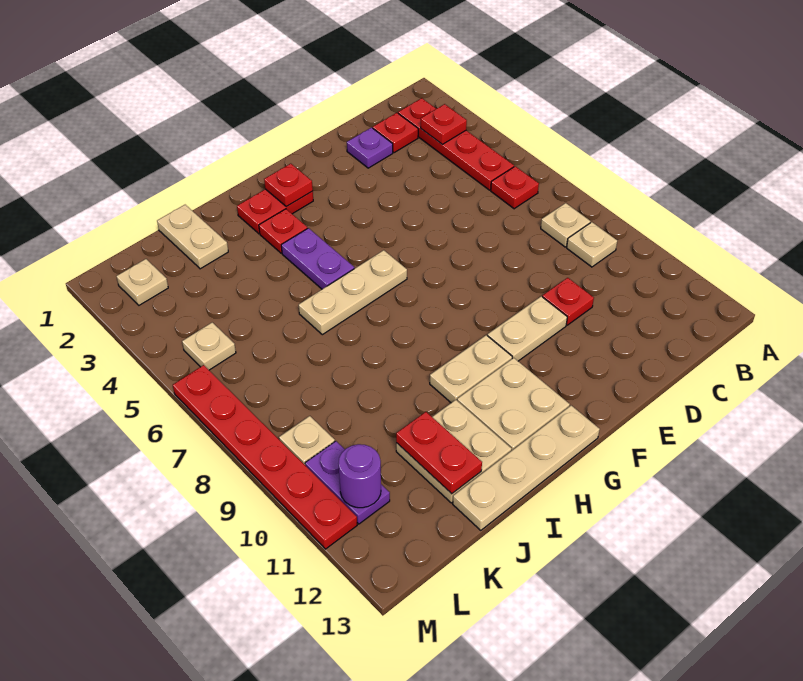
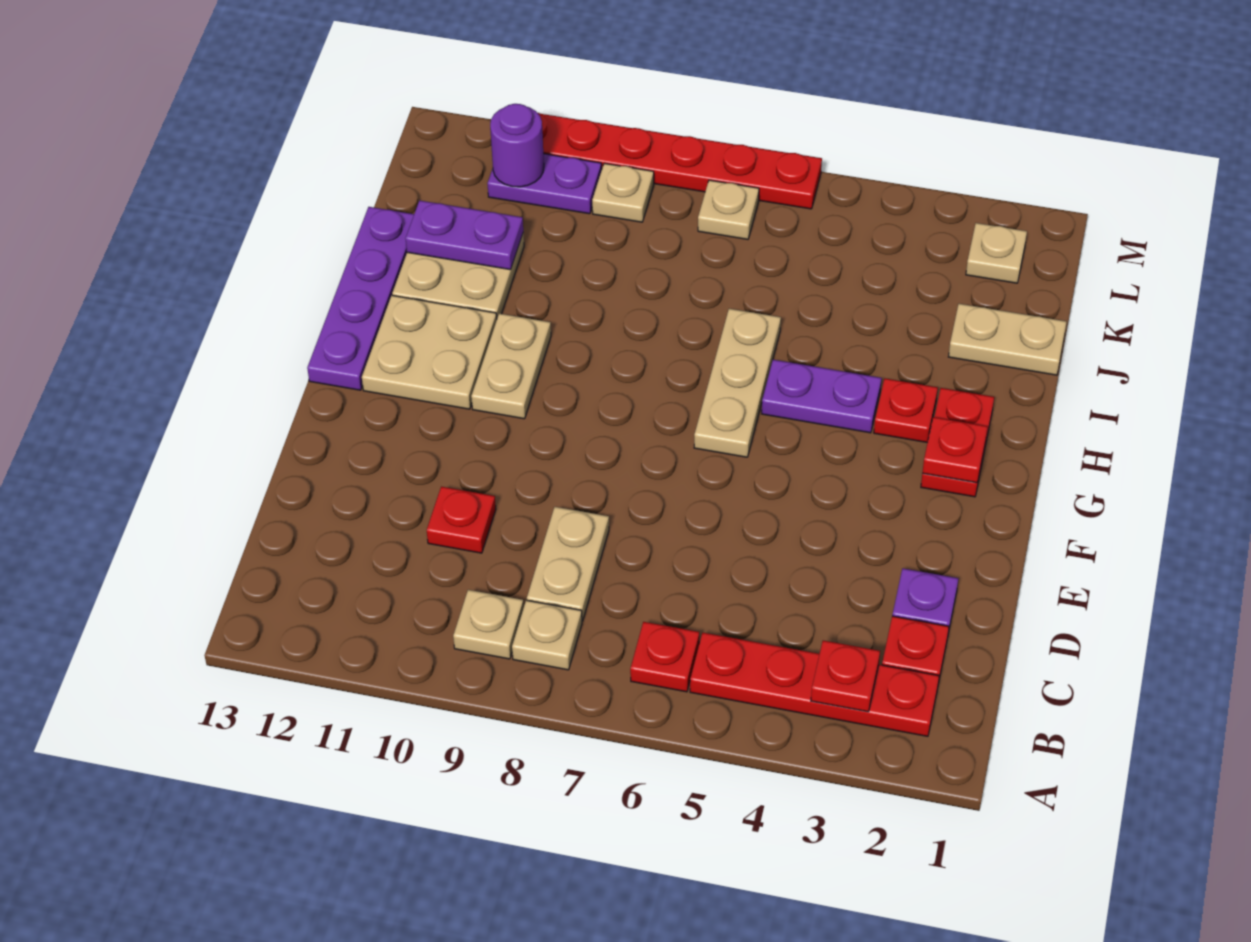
tan 1x2 plate [488,296,567,361] -> tan 1x2 plate moved to [527,507,609,621]
tan 1x4 plate [453,405,600,530] -> purple 1x4 plate [307,207,414,390]
red 1x2 plate [396,412,482,494] -> purple 1x2 plate [405,200,523,270]
tan 1x1 plate [182,322,236,370] -> tan 1x1 plate moved to [698,180,759,239]

